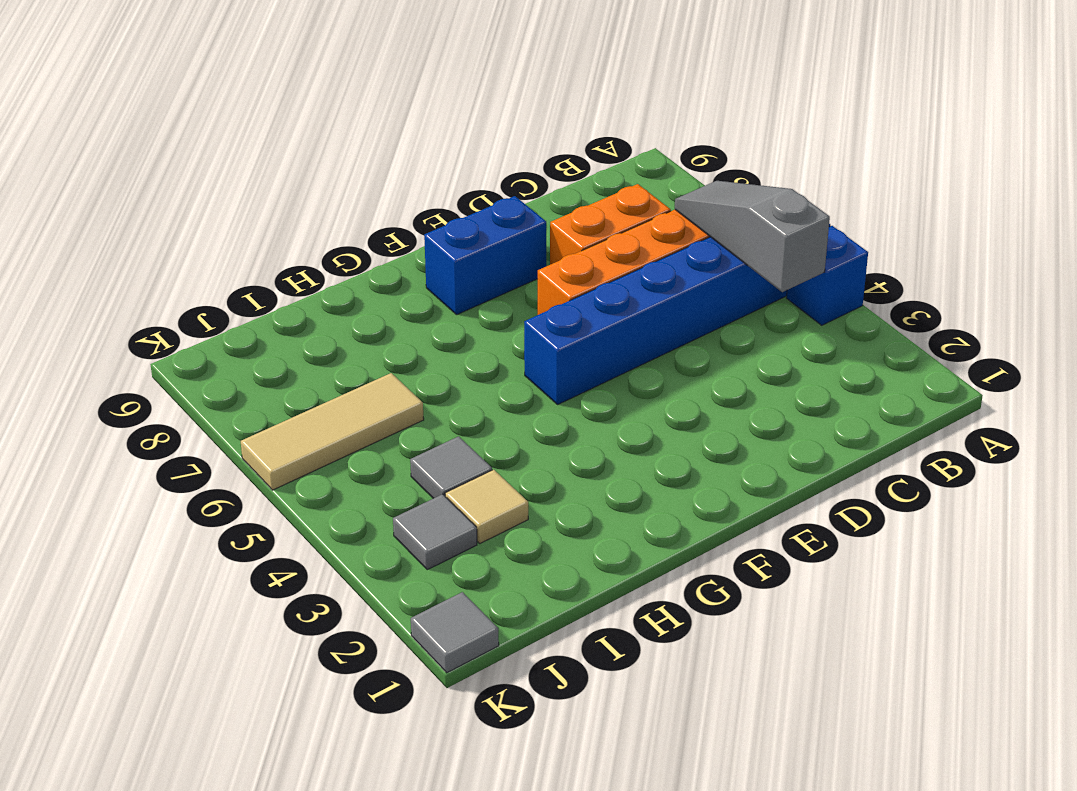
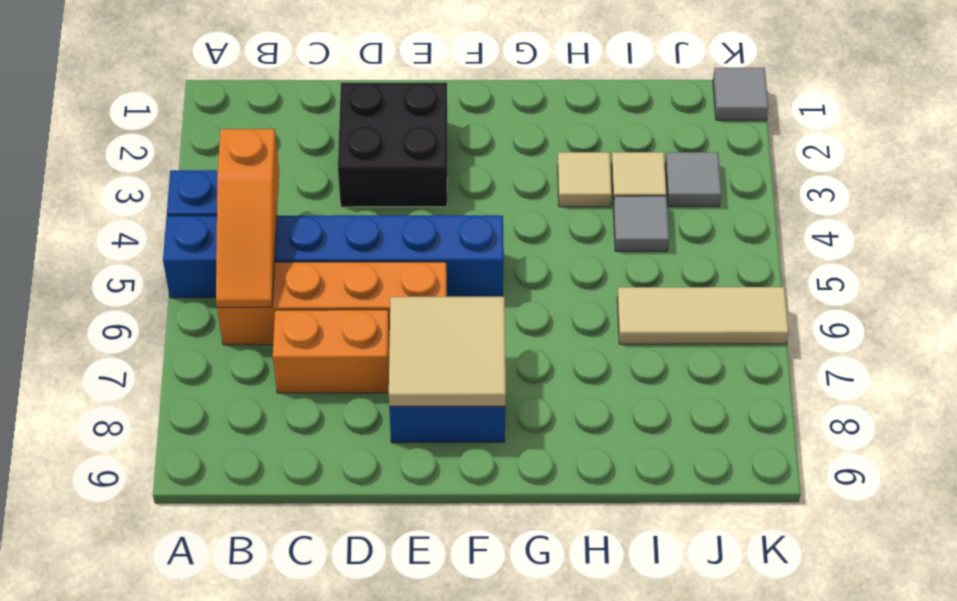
grey 1x3 slope [675,181,830,292] -> orange 1x3 slope [216,129,279,307]
none -> black 2x2 brick [338,83,447,207]
none -> tan 2x2 tile [389,296,506,406]
none -> tan 1x1 tile [558,152,612,207]

